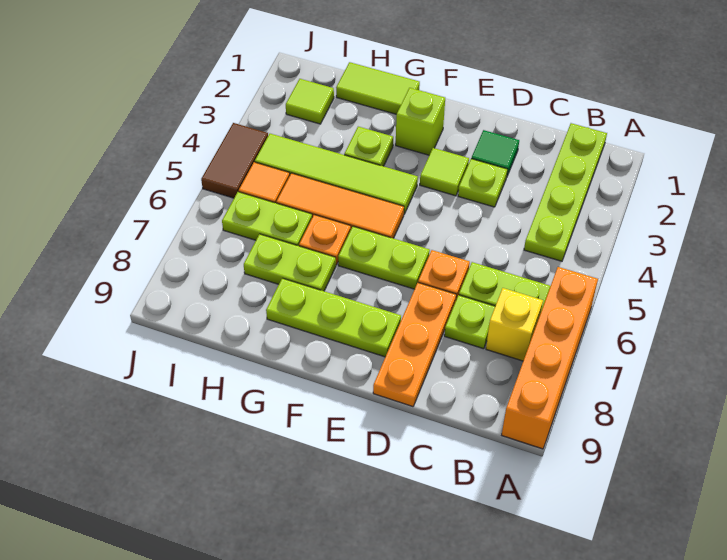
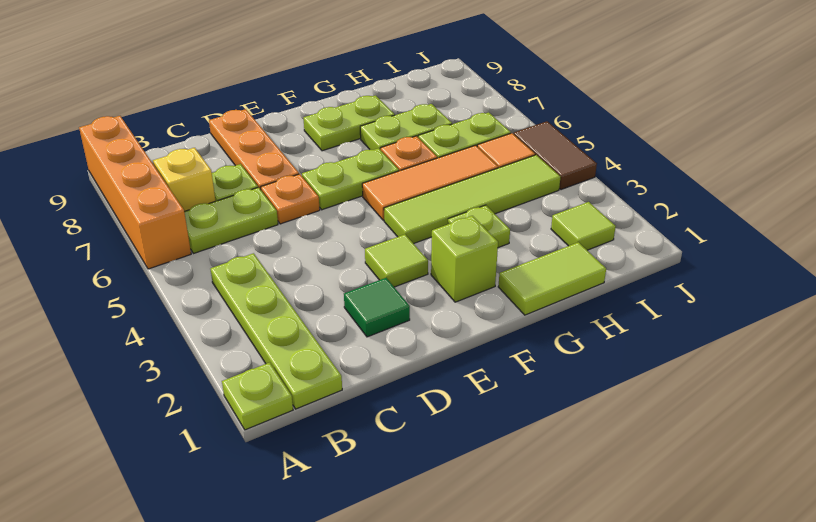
lime 1x1 plate [458,159,508,207] -> lime 1x1 plate moved to [222,363,293,430]
lime 1x3 plate [266,278,401,357] -> lime 1x2 plate [303,95,395,151]

